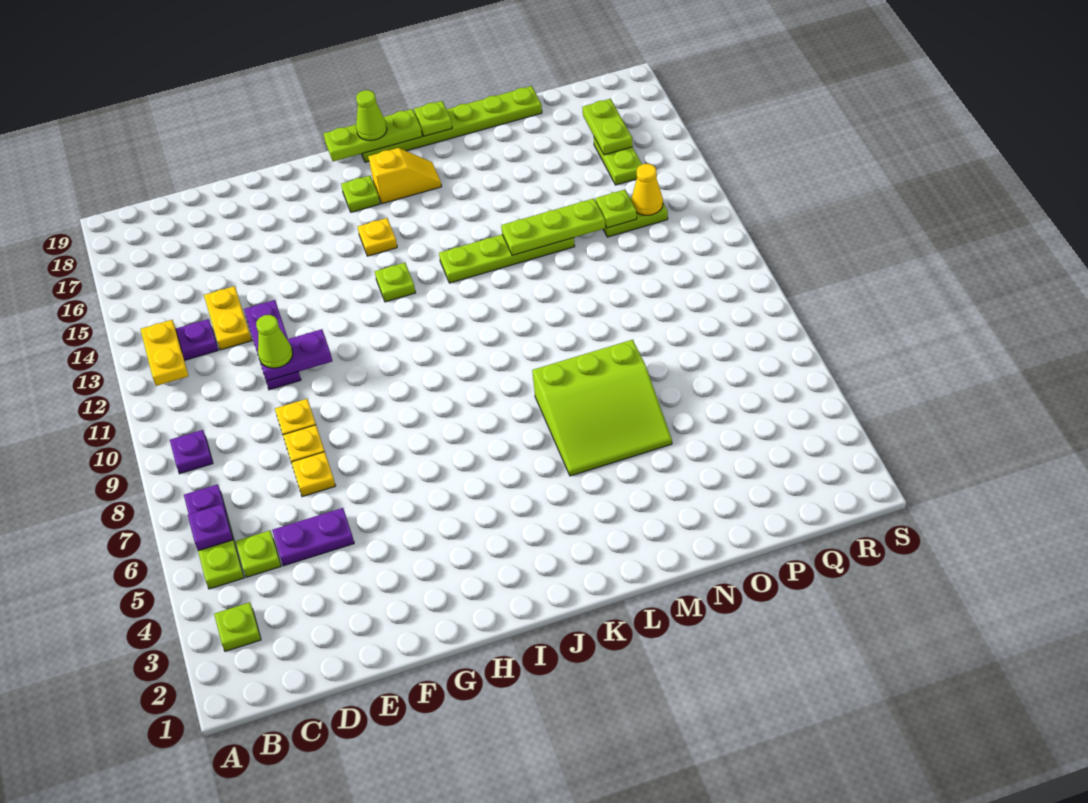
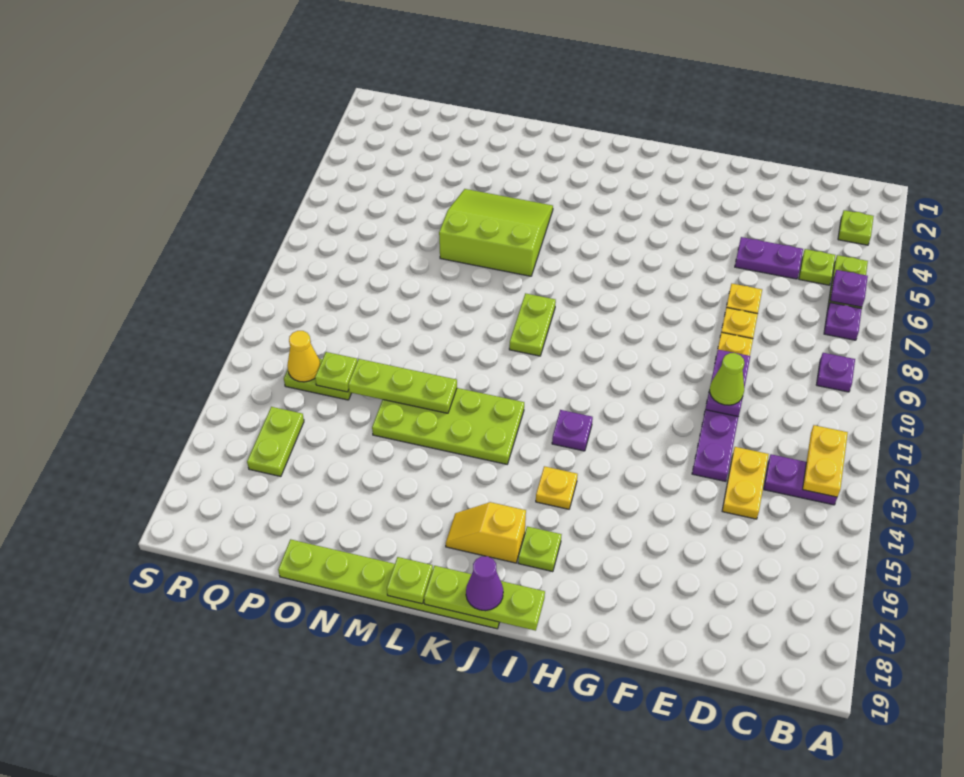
purple 1x2 plate [256,329,332,381] -> purple 1x2 plate turned to [705,350,750,417]
lime 1x1 plate [375,263,416,302] -> purple 1x1 plate [552,410,593,451]
lime 1x1 cone [356,90,387,141] -> purple 1x1 cone [466,556,503,611]
lime 1x4 plate [439,235,575,283] -> lime 2x4 plate [372,388,524,464]
lime 1x2 plate [582,99,633,155] -> lime 1x2 plate moved to [509,293,556,356]

